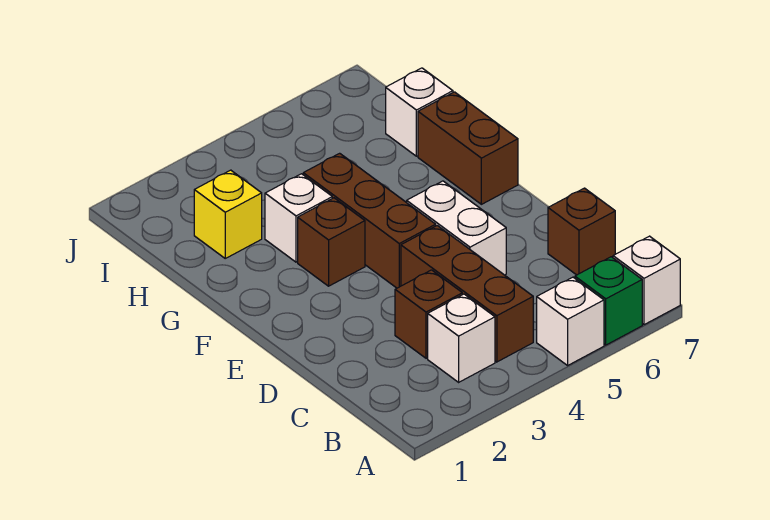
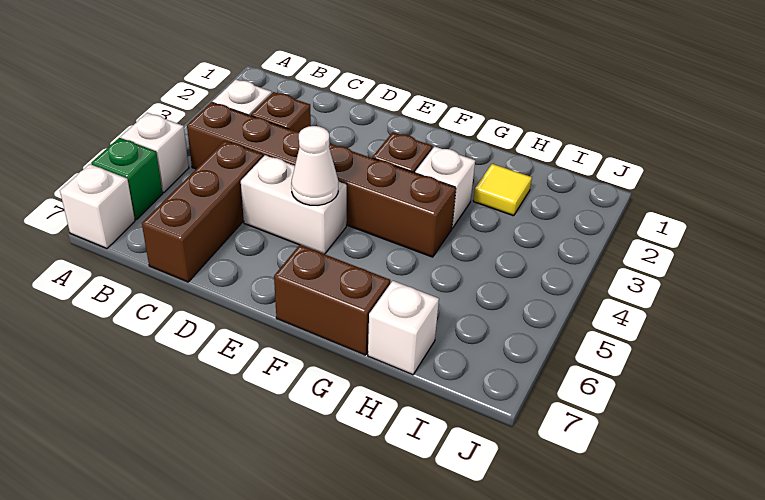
brown 1x1 brick [548,188,615,275] -> brown 1x3 brick [142,141,263,282]
none -> white 1x1 cone [291,126,338,206]
yellow 1x1 brick [194,170,262,258] -> yellow 1x1 tile [473,164,532,216]

